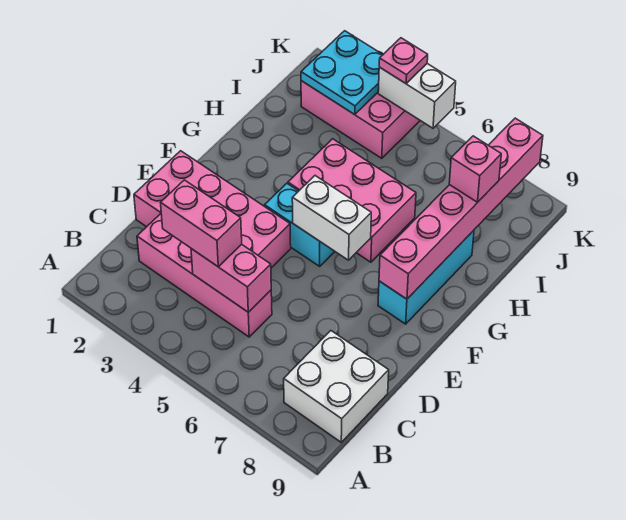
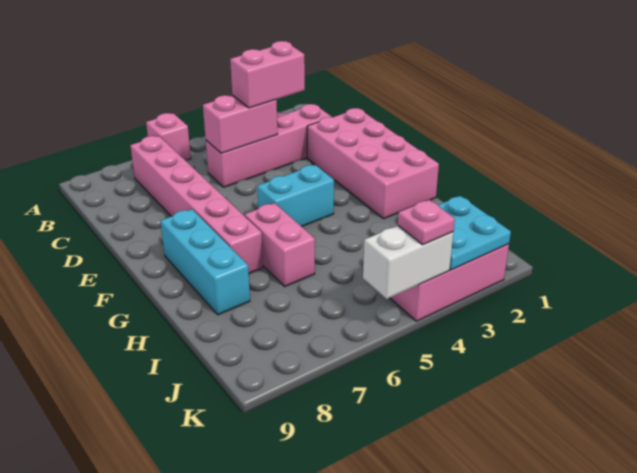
white 2x2 brick [284,331,389,442] -> none
pink 2x4 brick [134,151,291,268] -> pink 2x4 brick turned to [307,108,439,219]
white 1x2 brick [292,176,371,260] -> none
pink 1x6 brick [379,118,543,299] -> pink 1x6 brick moved to [130,136,263,273]
pink 2x3 brick [288,139,416,262] -> pink 1x2 brick [245,203,315,286]
pink 1x1 brick [449,136,501,202] -> pink 1x1 brick moved to [146,113,191,160]

